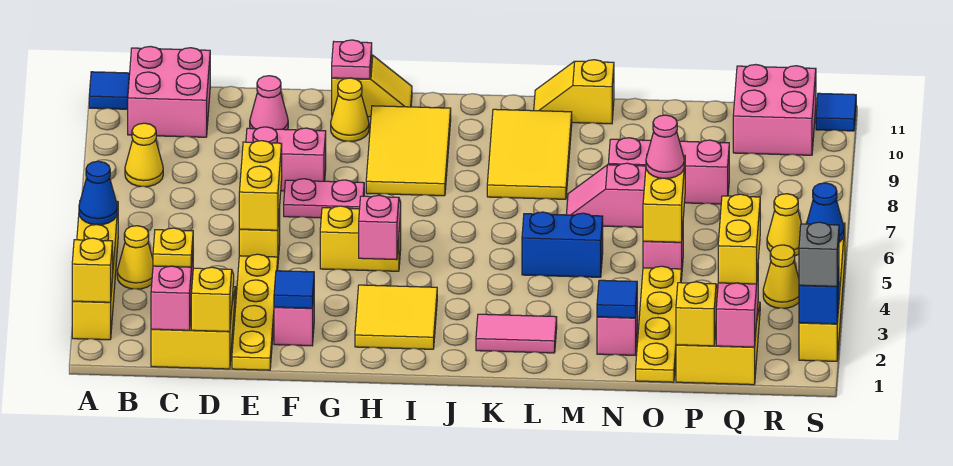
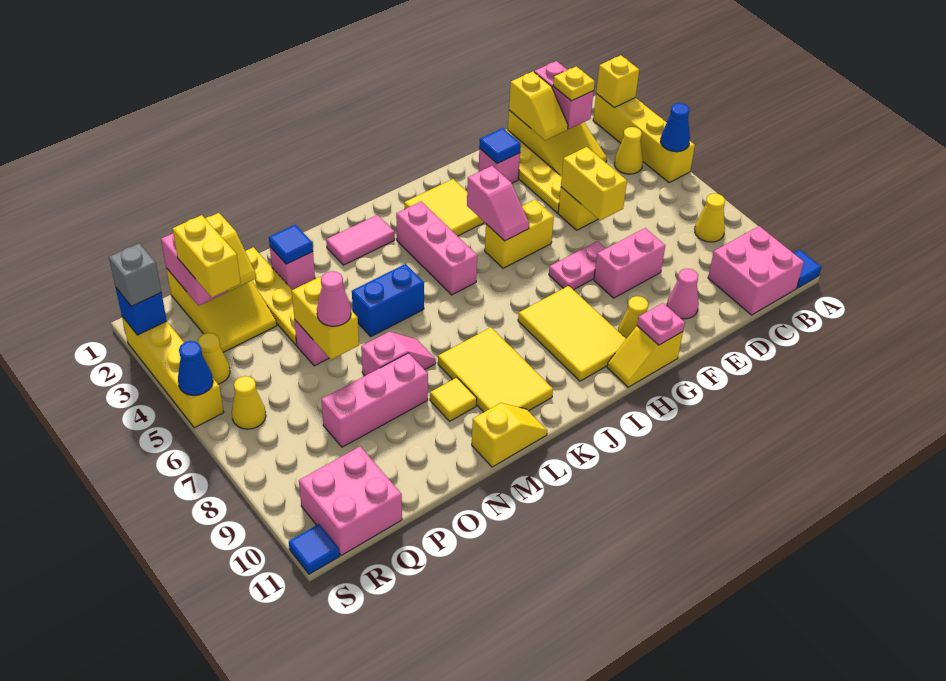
none -> pink 1x3 brick [396,202,477,295]
none -> yellow 1x1 tile [430,378,477,421]

